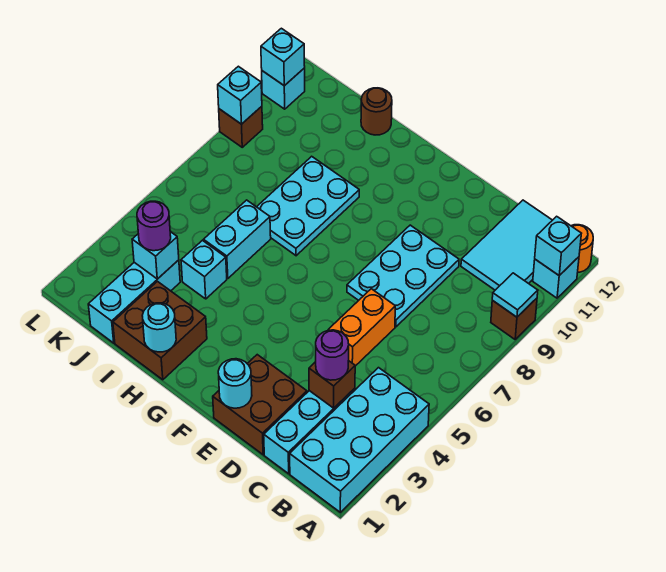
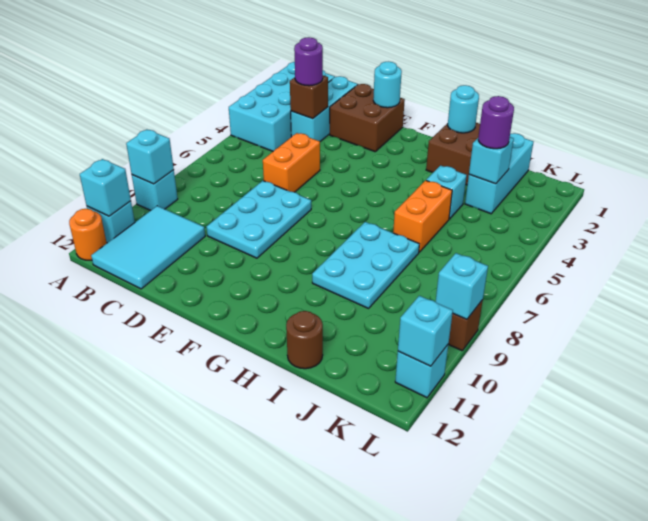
brown 1x1 brick [491,298,537,339] -> cyan 1x1 brick [132,170,178,211]
cyan 1x1 tile [492,273,538,317] -> cyan 1x1 brick [126,130,174,184]
cyan 1x2 brick [204,200,271,278] -> orange 1x2 brick [393,180,452,252]

